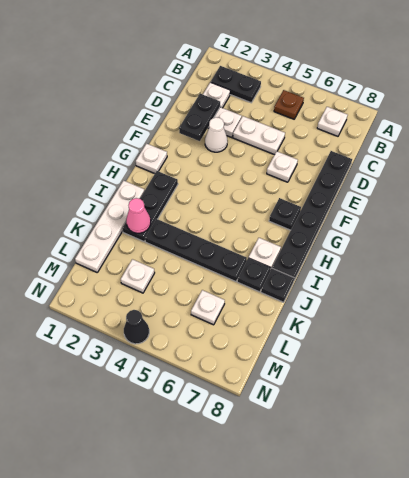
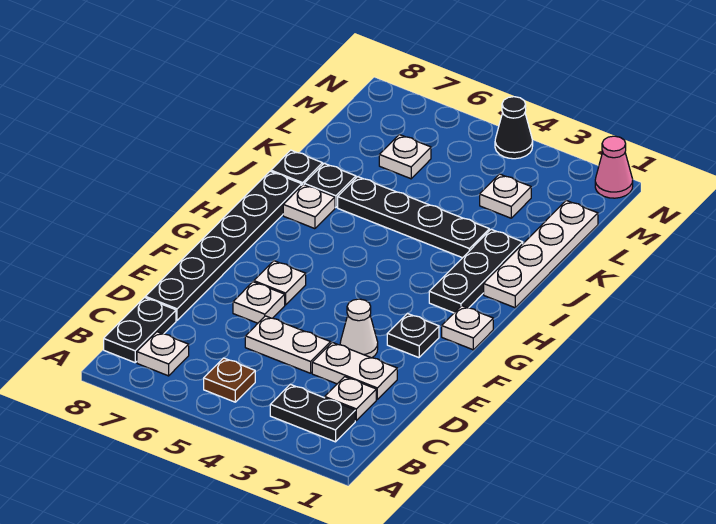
black 1x2 plate [179,93,220,141] -> black 1x2 plate moved to [104,298,176,363]
none -> white 1x1 plate [254,261,306,305]
black 1x1 plate [269,198,301,230] -> black 1x1 plate moved to [387,313,439,358]
pink 1x1 cone [126,198,151,233] -> pink 1x1 cone moved to [595,136,633,198]

